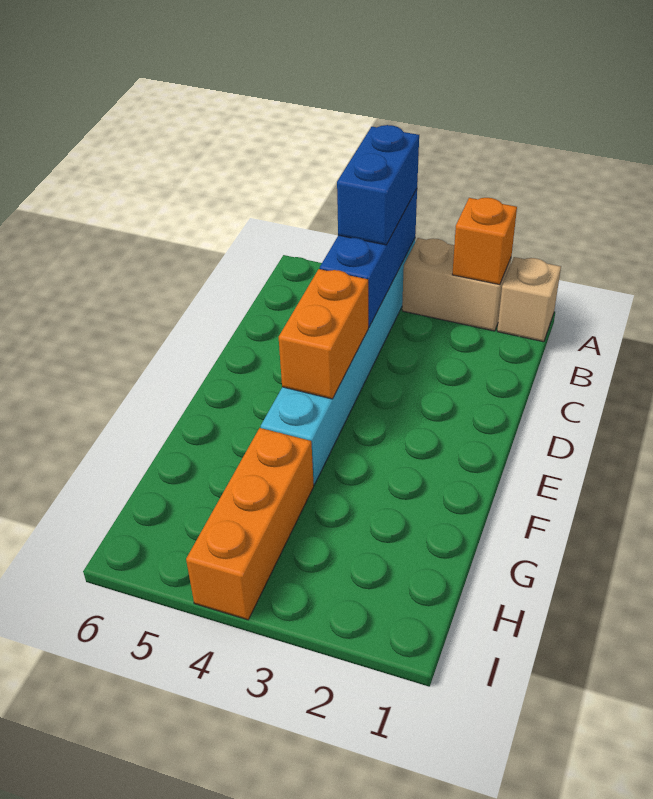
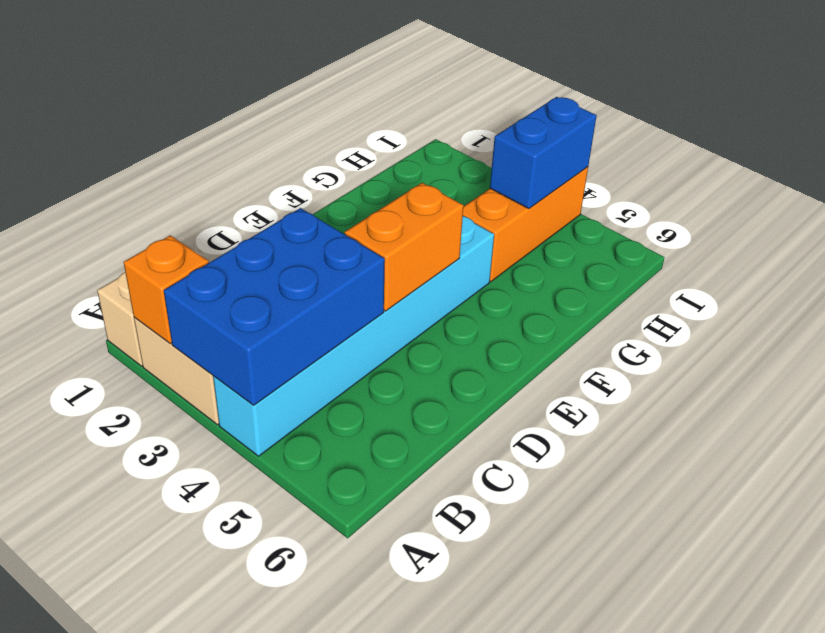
blue 1x3 brick [320,189,417,327] -> blue 2x3 brick [164,208,385,405]
blue 1x2 brick [337,125,419,245] -> blue 1x2 brick moved to [490,97,597,209]

